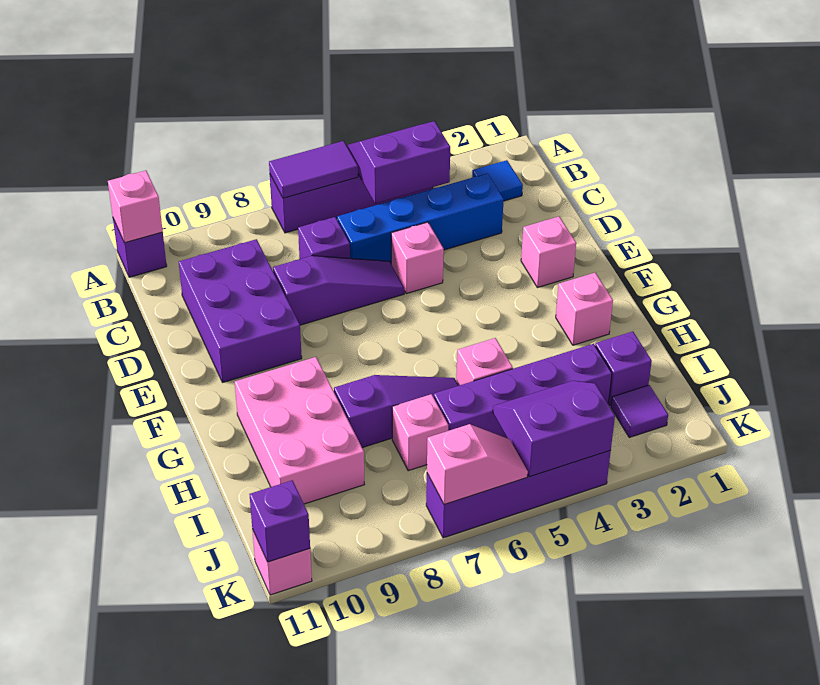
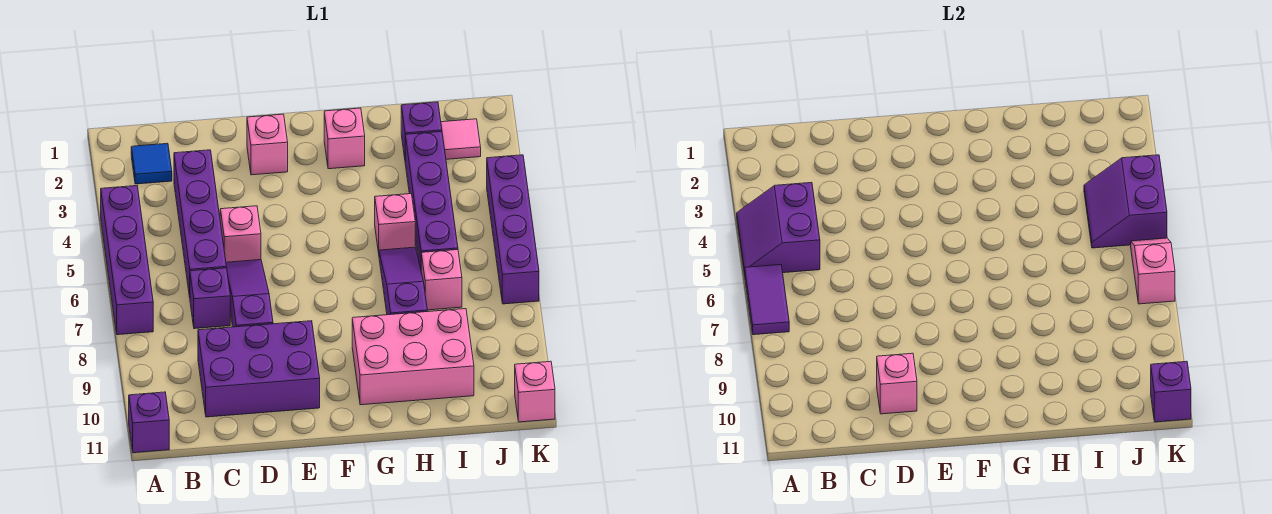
pink 1x1 brick [108,171,163,243] -> pink 1x1 brick moved to [877,353,917,414]
blue 1x4 brick [337,173,504,263] -> purple 1x4 brick [174,150,226,297]
purple 1x1 tile [611,385,668,437] -> pink 1x1 tile [441,119,481,159]

